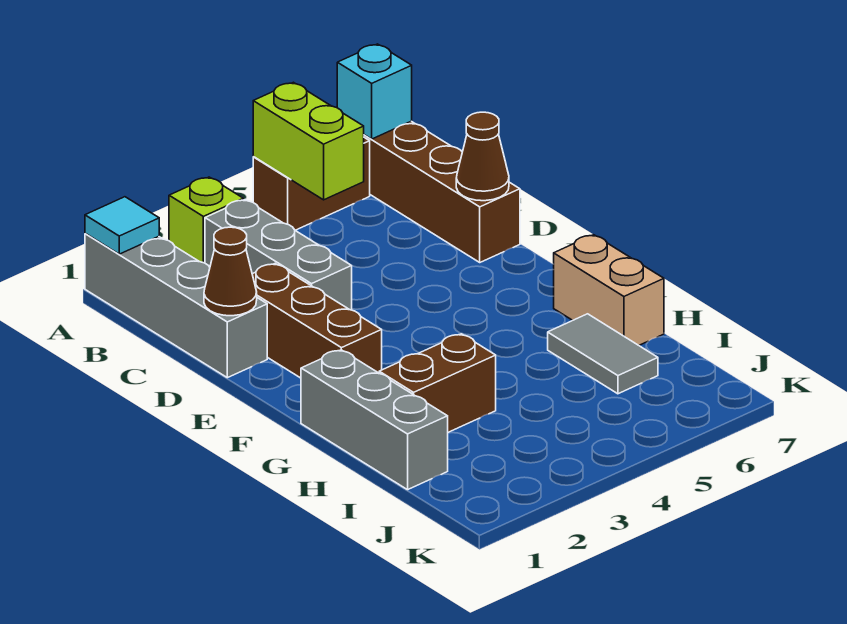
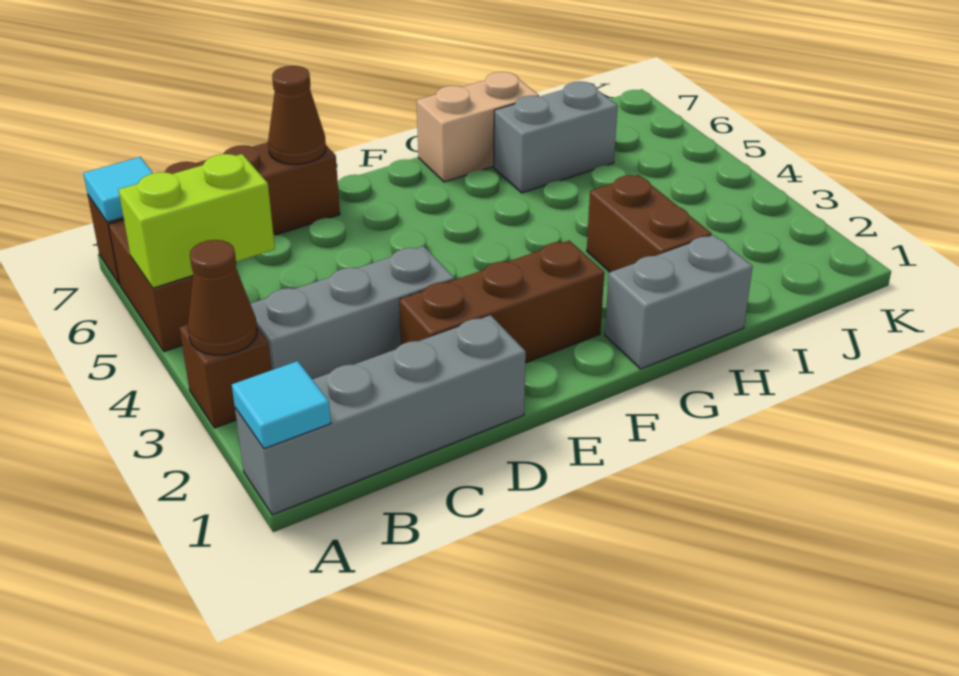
lime 1x1 brick [169,177,243,263] -> brown 1x1 brick [179,324,272,428]
cyan 1x1 brick [337,44,412,139] -> cyan 1x1 tile [83,157,153,222]
brown 1x1 cone [204,227,257,316] -> brown 1x1 cone moved to [188,240,257,355]
grey 1x3 brick [301,350,448,490] -> grey 1x2 brick [605,235,753,369]
grey 1x2 tile [548,314,658,394] -> grey 1x2 brick [494,81,618,193]

